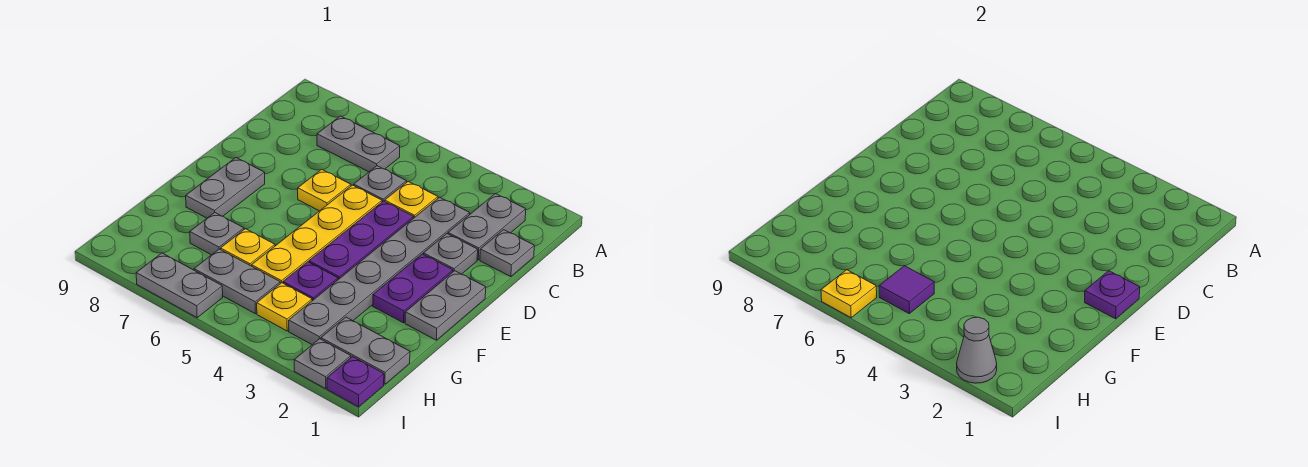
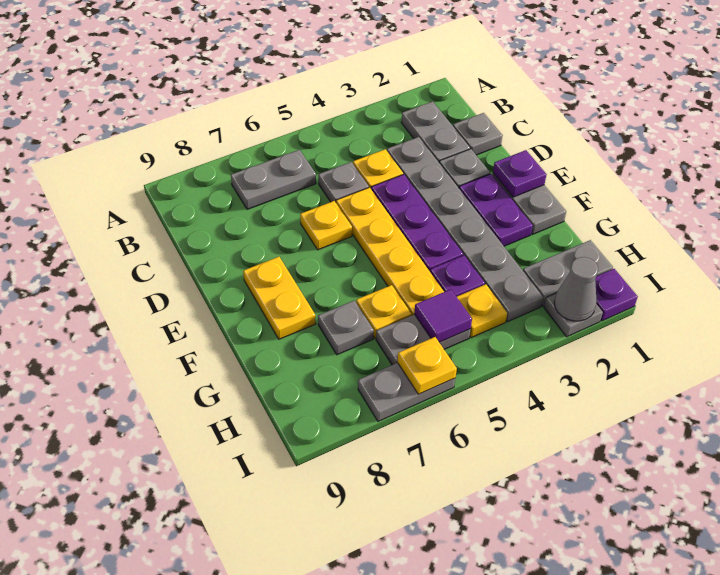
grey 1x2 plate [186,158,265,218] -> yellow 1x2 plate [243,257,316,339]

